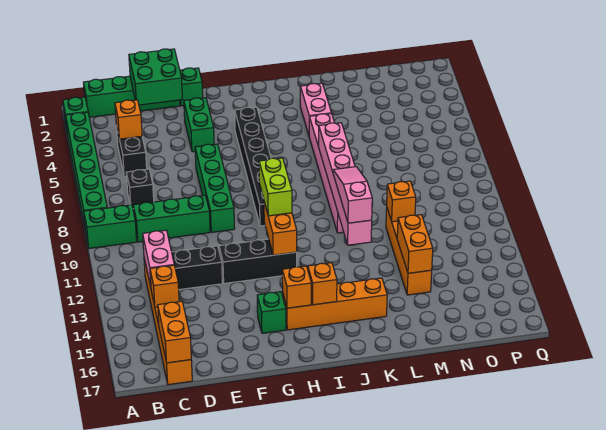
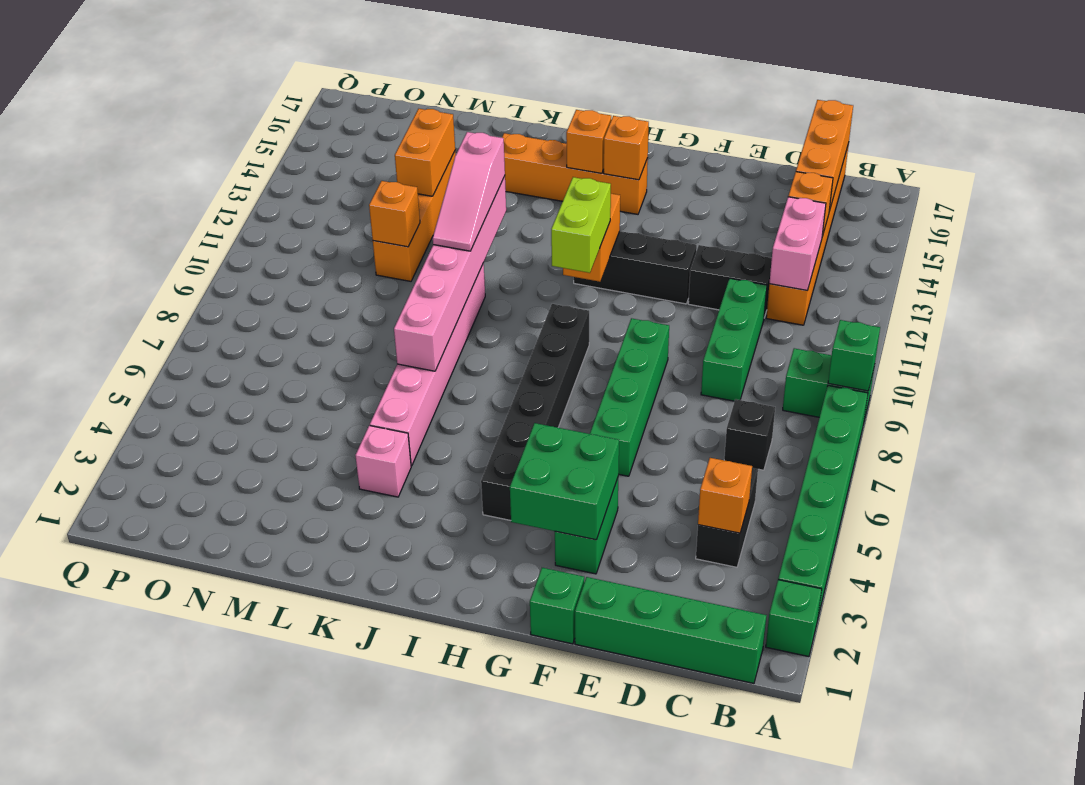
green 1x3 brick [133,196,210,242] -> green 1x3 brick turned to [701,278,767,401]
orange 1x2 brick [158,301,191,363] -> orange 1x3 brick [796,100,853,211]
green 2x2 brick [129,49,182,105] -> green 2x2 brick moved to [510,423,619,540]
green 1x1 brick [257,292,286,333] -> green 1x1 brick moved to [828,320,880,391]
pink 1x2 brick [300,83,332,135] -> pink 1x1 brick [355,426,411,497]

